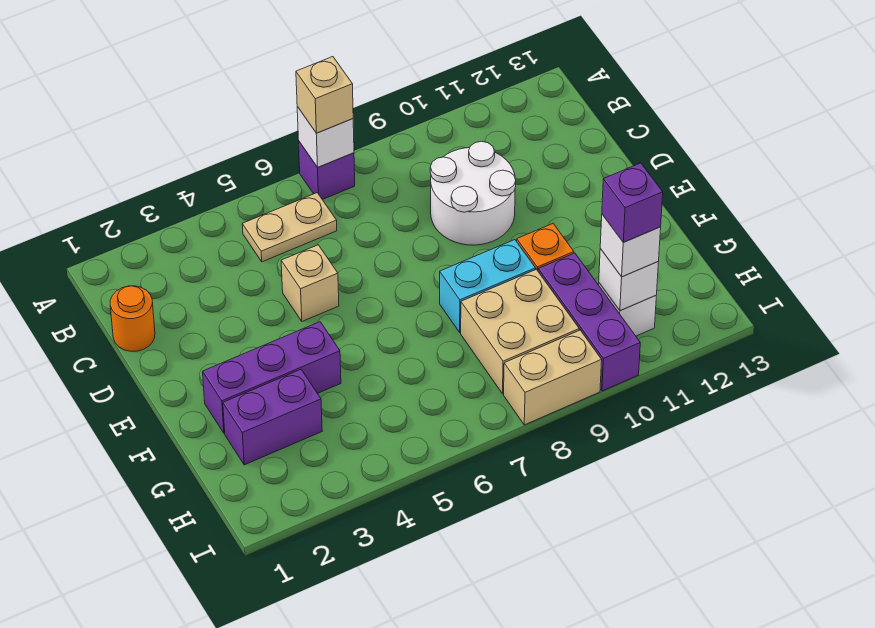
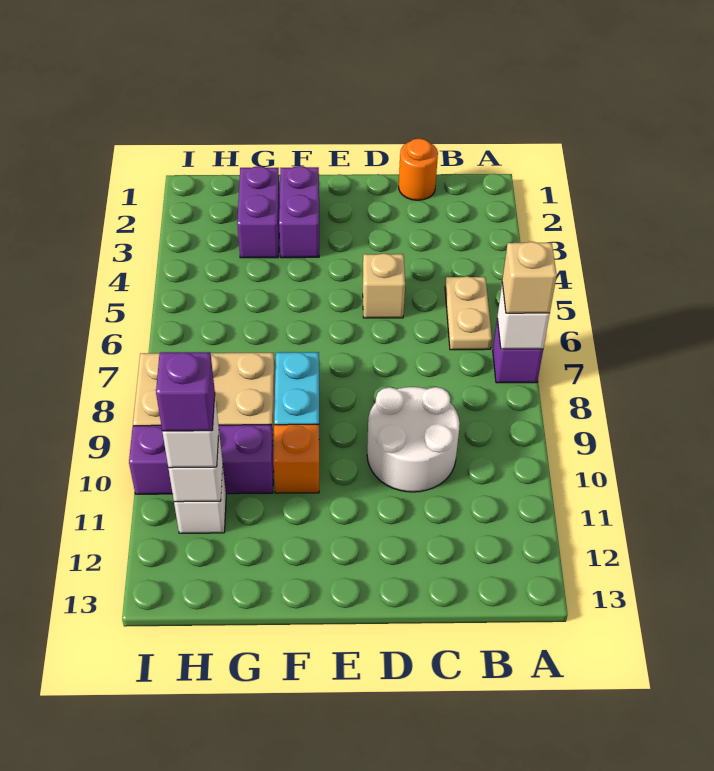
purple 1x3 brick [203,322,341,433] -> purple 1x2 brick [279,166,319,258]

